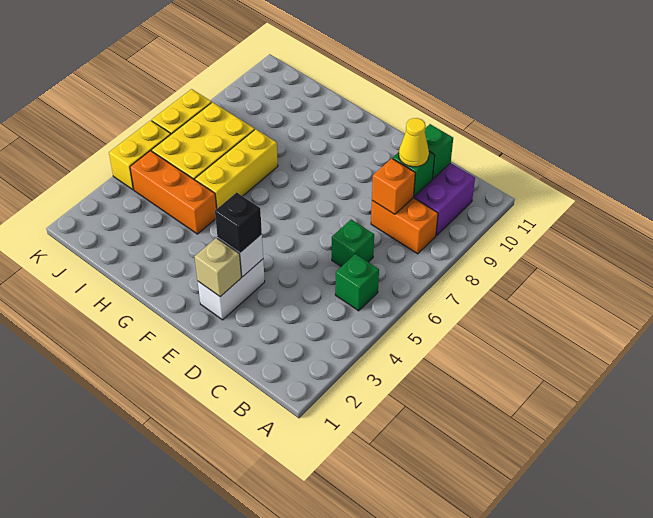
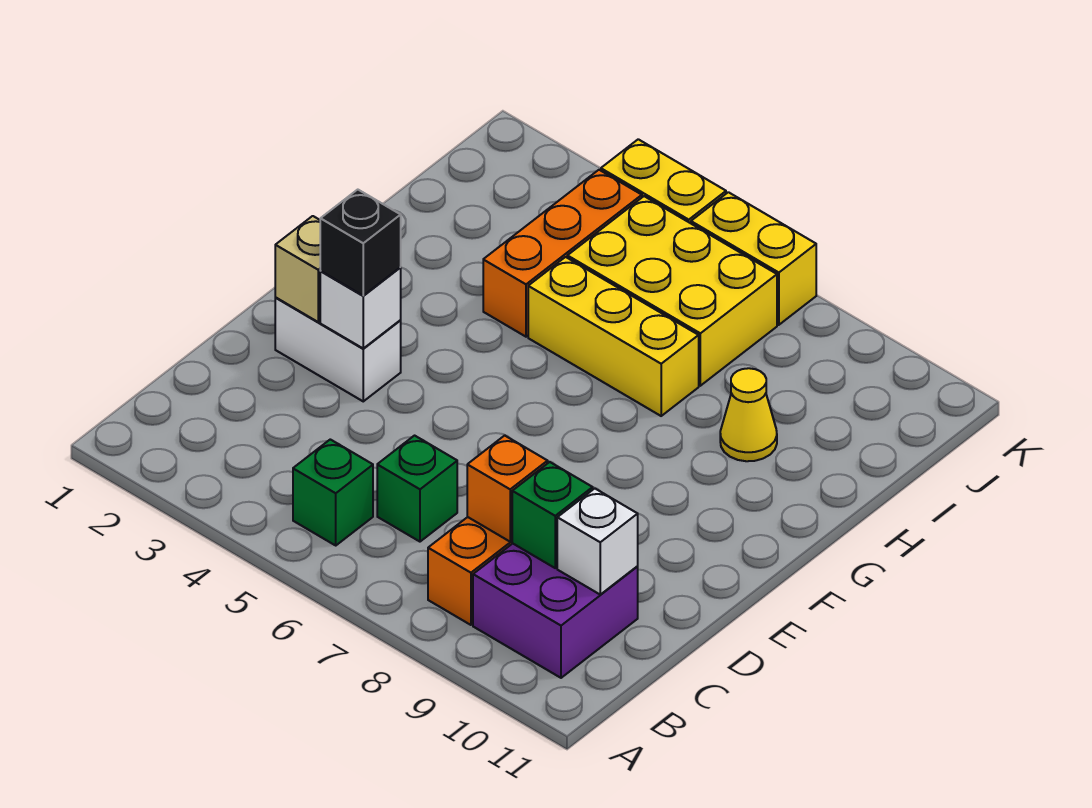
yellow 1x1 cone [399,118,429,167] -> yellow 1x1 cone moved to [720,368,777,461]
green 1x1 brick [425,124,453,179] -> white 1x1 brick [557,489,638,594]

